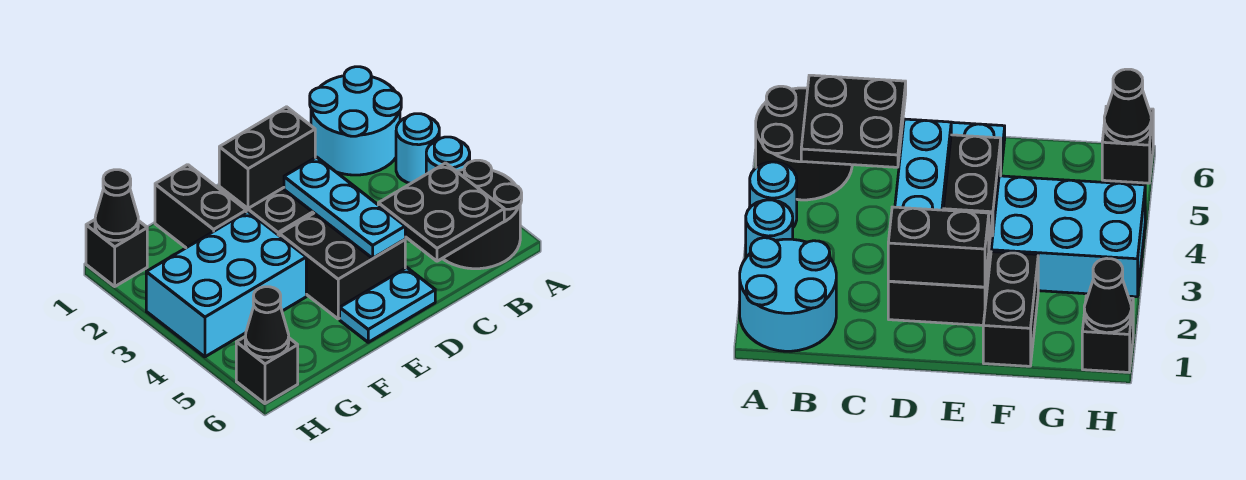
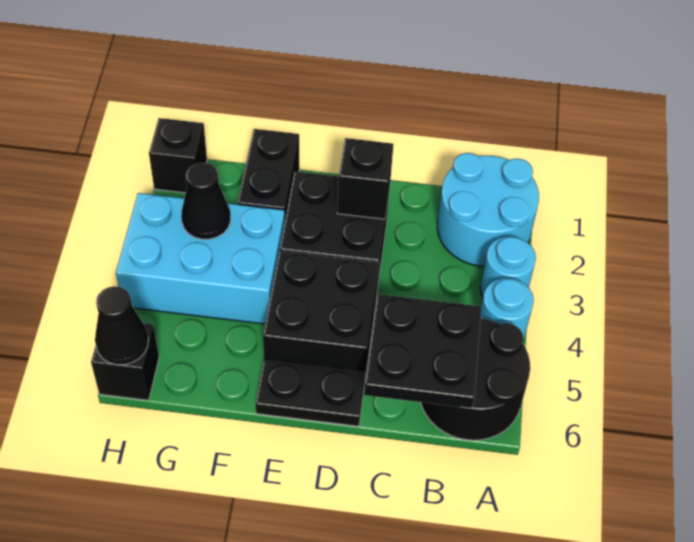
black 1x2 brick [219,107,315,208] -> black 1x1 brick [337,138,394,219]
cyan 1x3 plate [284,157,405,258] -> none
cyan 1x2 plate [340,268,435,342] -> black 1x2 plate [255,360,366,427]
black 1x1 cone [95,170,138,241] -> black 1x1 cone moved to [181,163,230,239]

